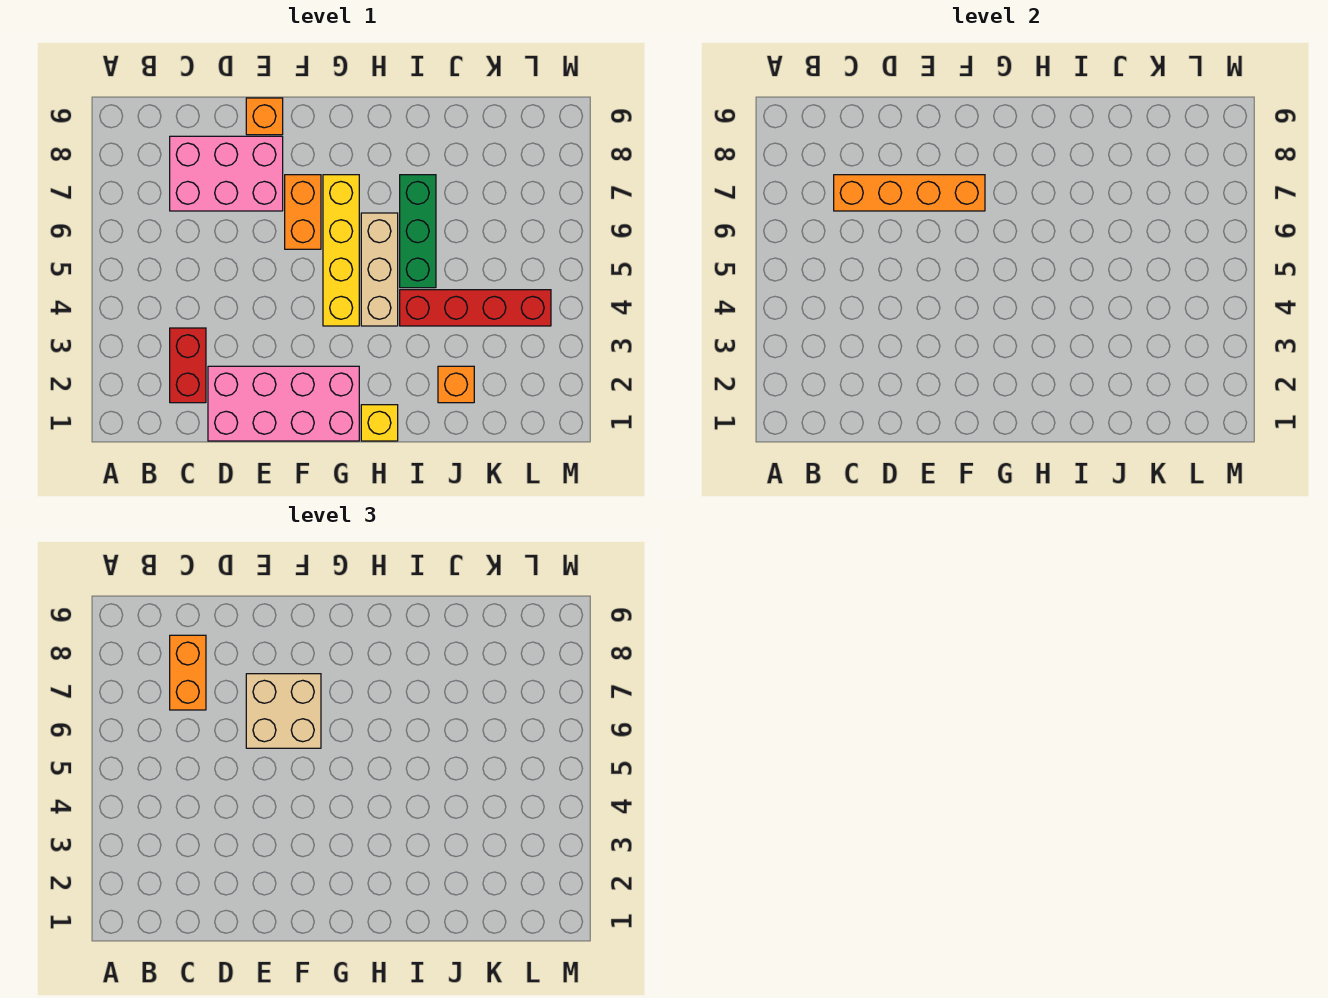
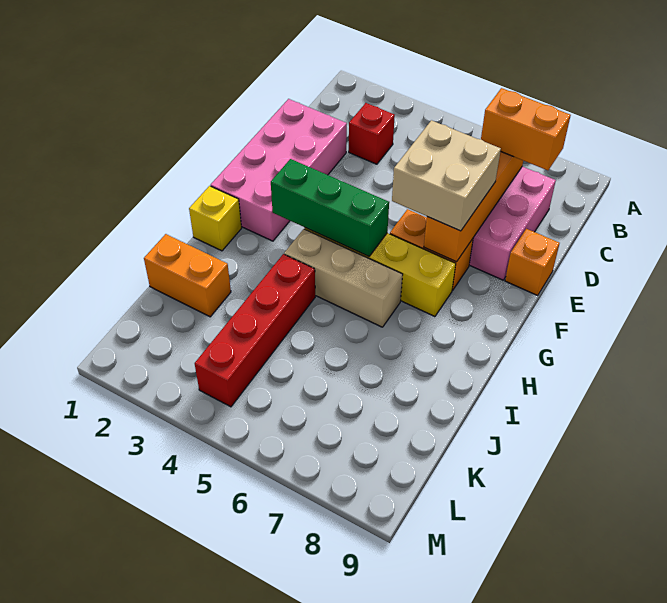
red 1x2 brick [170,328,206,403] -> red 1x1 brick [349,103,395,164]
green 1x3 brick [400,175,436,288] -> green 1x3 brick moved to [271,159,389,257]
orange 1x1 brick [438,366,474,403] -> orange 1x2 brick [144,234,231,317]

